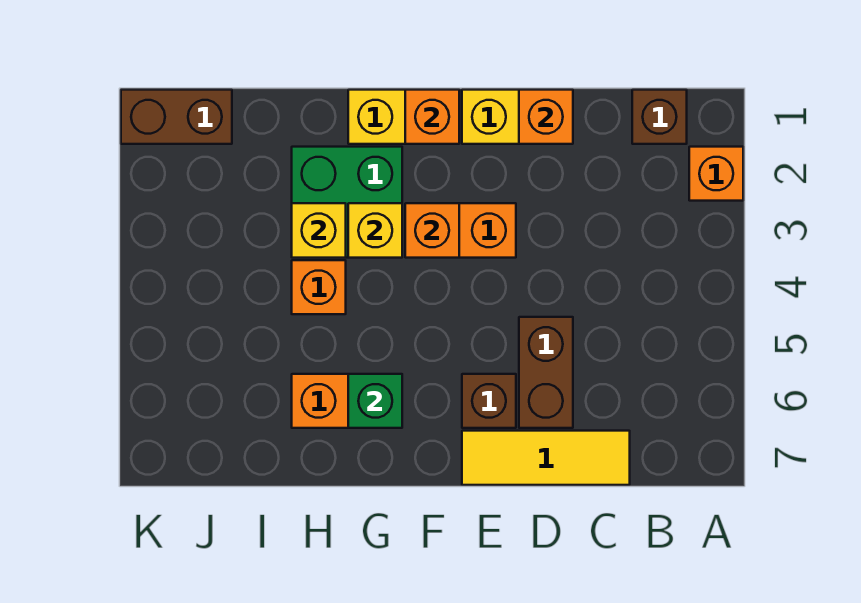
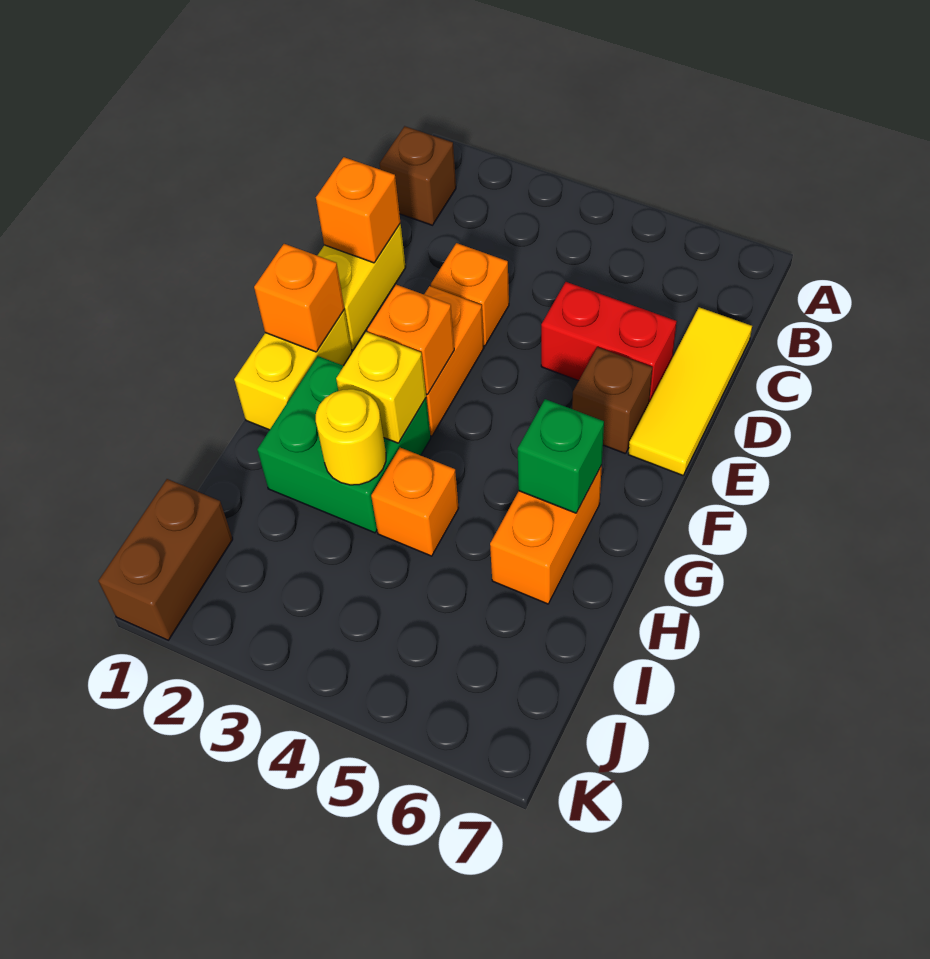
orange 1x1 brick [689,147,743,201] -> orange 1x1 brick moved to [431,243,509,346]
brown 1x2 brick [519,317,573,428] -> red 1x2 brick [541,282,677,403]
yellow 1x1 brick [292,203,346,258] -> yellow 1x1 round brick [316,389,386,485]

